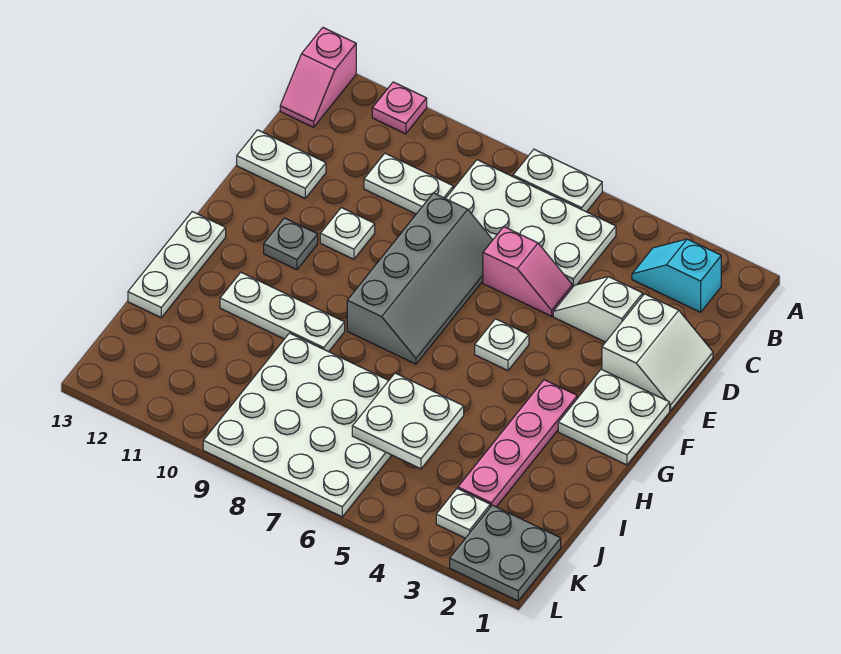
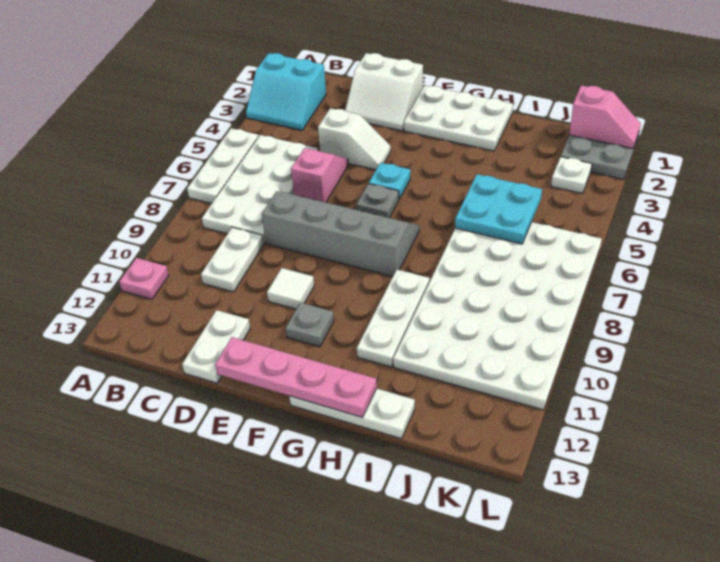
white 1x2 plate [513,149,602,212] -> white 1x3 plate [187,128,259,204]
pink 1x2 slope [280,28,356,127] -> pink 1x2 slope moved to [569,85,641,148]
cyan 1x2 slope [632,239,721,312] -> cyan 2x2 slope [246,53,326,130]
white 2x2 slope [602,294,713,411] -> white 2x2 slope turned to [345,53,423,131]
white 1x2 slope [553,277,643,342] -> white 1x2 slope turned to [318,108,391,170]
white 1x1 plate [320,208,375,259] -> white 1x1 tile [267,268,314,309]
white 2x2 plate [558,369,670,465] -> white 2x3 plate [404,86,513,151]
white 1x1 plate [475,319,529,370] -> cyan 1x1 plate [369,163,410,199]
none -> grey 1x1 plate [356,184,399,218]
pink 1x4 plate [458,380,577,507] -> pink 1x4 plate moved to [215,337,377,418]
white 2x2 plate [352,373,464,469] -> cyan 2x2 plate [455,174,542,244]
white 4x4 plate [203,333,392,517] -> white 4x6 plate [393,222,602,410]

